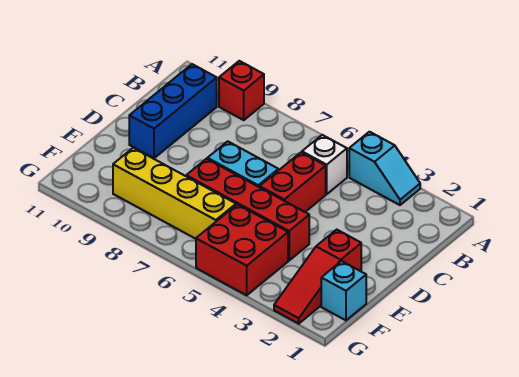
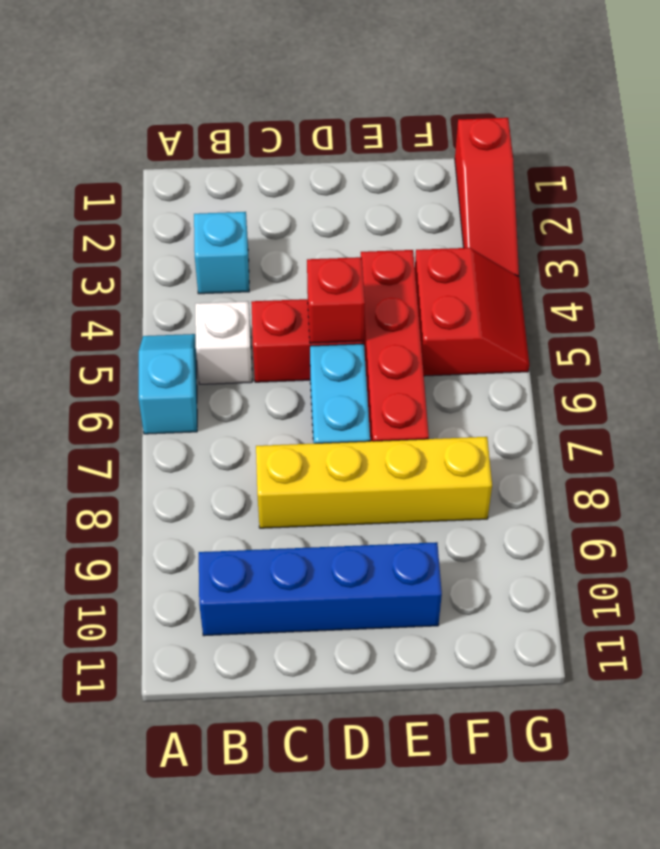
cyan 1x2 slope [349,132,420,205] -> cyan 1x2 slope moved to [139,334,197,434]
red 1x1 brick [219,61,264,120] -> red 1x1 brick moved to [307,257,365,343]
blue 1x3 brick [129,64,217,158] -> blue 1x4 brick [199,542,442,636]
red 1x3 slope [274,230,361,324] -> red 1x3 slope turned to [455,118,519,277]
cyan 1x1 brick [321,261,366,320] -> cyan 1x1 brick moved to [194,212,249,294]
red 2x2 brick [196,204,288,295] -> red 2x2 slope [415,248,529,376]
yellow 1x4 brick [113,148,236,239] -> yellow 1x4 brick turned to [256,437,492,528]

